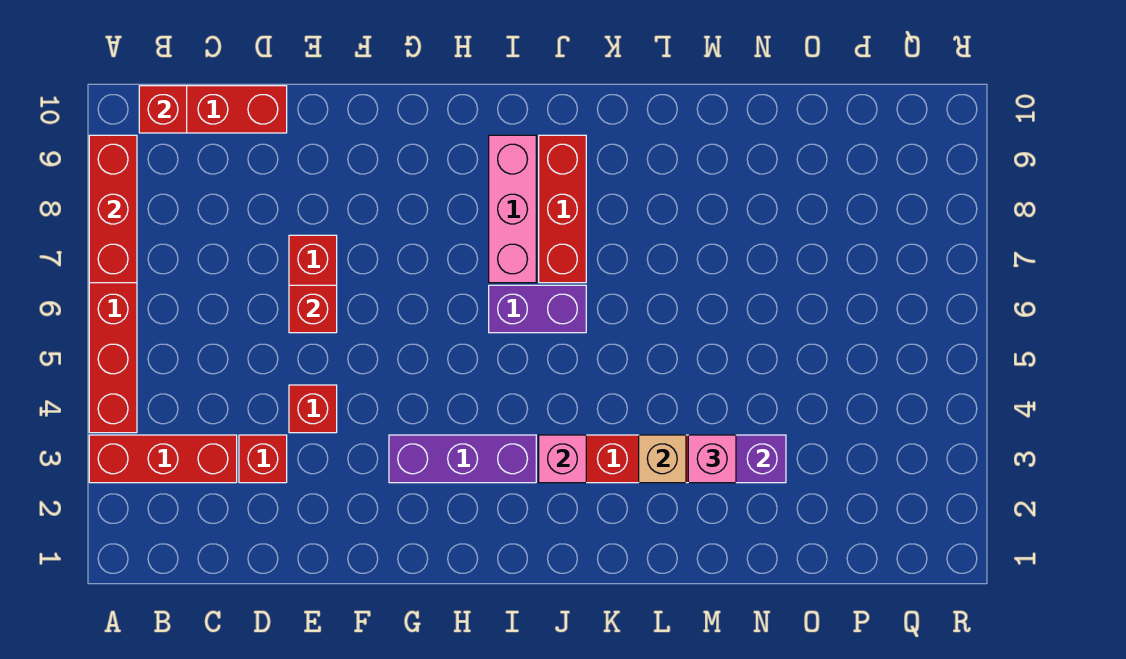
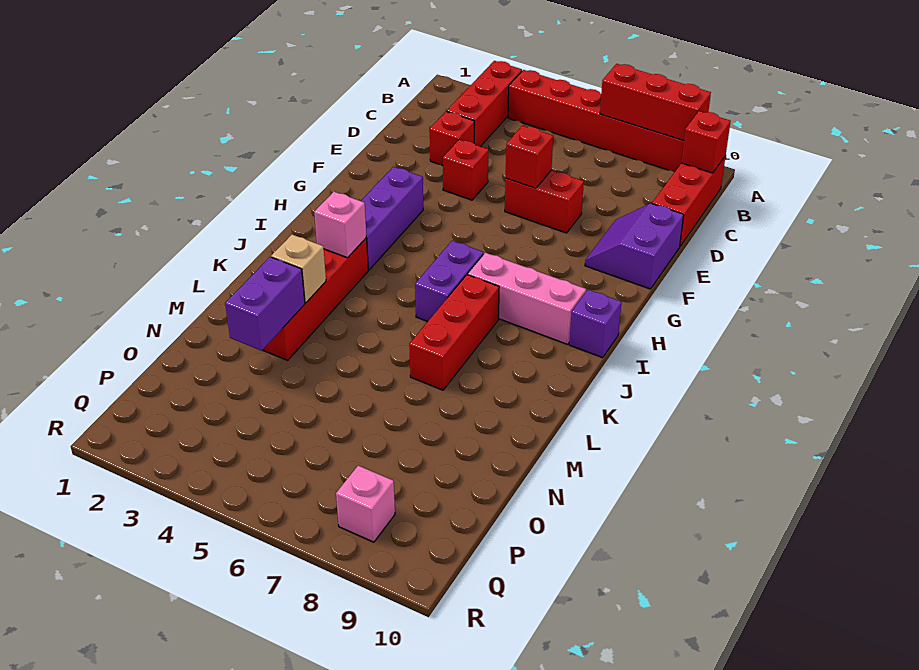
none -> purple 2x2 slope [585,204,684,289]
none -> purple 1x1 brick [569,290,621,358]
red 1x3 brick [539,135,586,283] -> red 1x3 brick turned to [409,275,499,390]
pink 1x1 brick [688,435,736,483] -> pink 1x1 brick moved to [336,466,395,542]

